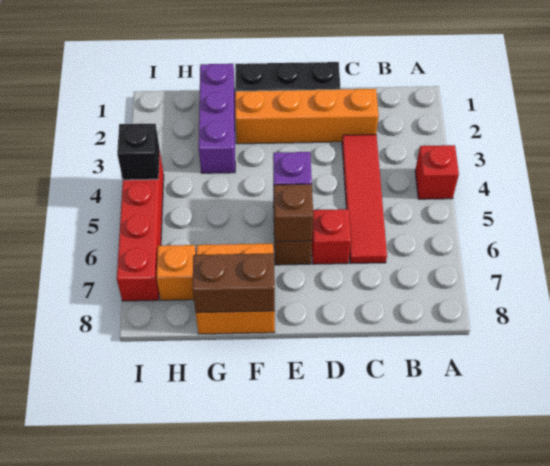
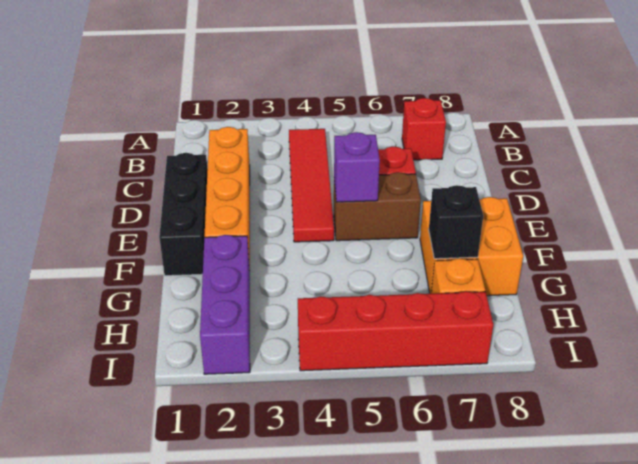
red 1x1 brick [415,145,459,199] -> red 1x1 brick moved to [402,98,446,160]
red 1x4 tile [342,135,387,264] -> red 1x4 tile turned to [289,129,334,242]
brown 1x1 brick [274,184,313,242] -> none
brown 1x2 brick [193,253,275,313] -> none
purple 1x3 brick [199,64,235,173] -> purple 1x3 brick turned to [200,235,250,374]
black 1x1 brick [117,123,160,180] -> black 1x1 brick moved to [429,185,483,259]

